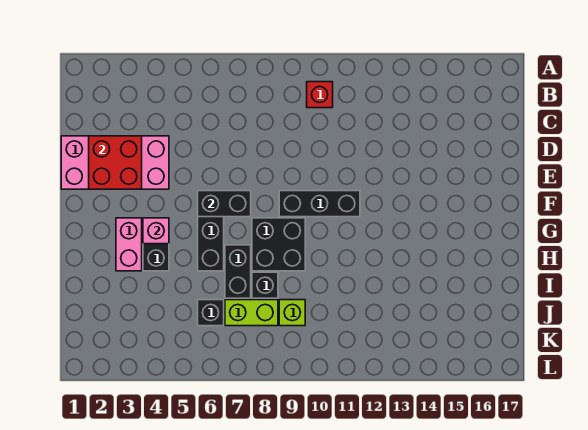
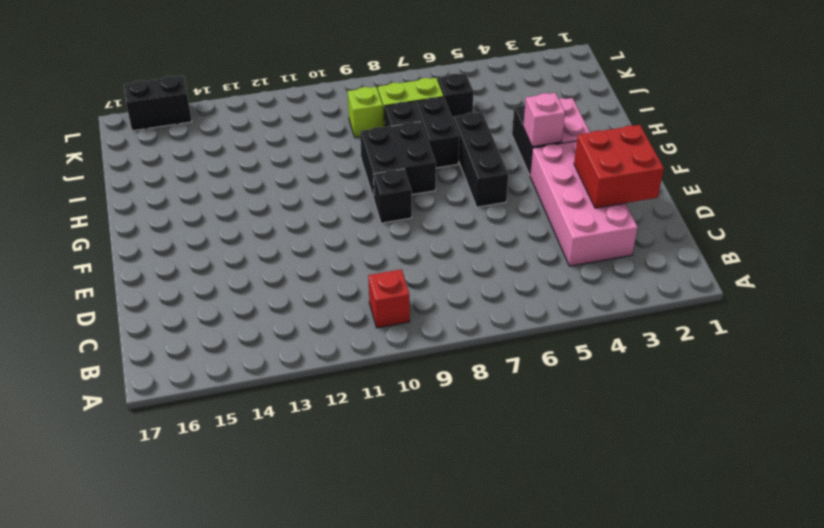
pink 2x4 brick [61,136,169,189] -> pink 2x4 brick turned to [530,141,638,266]
black 1x2 brick [198,191,251,217] -> black 1x2 brick moved to [124,76,192,131]
black 1x3 brick [279,191,360,217] -> black 1x1 brick [374,169,412,223]

